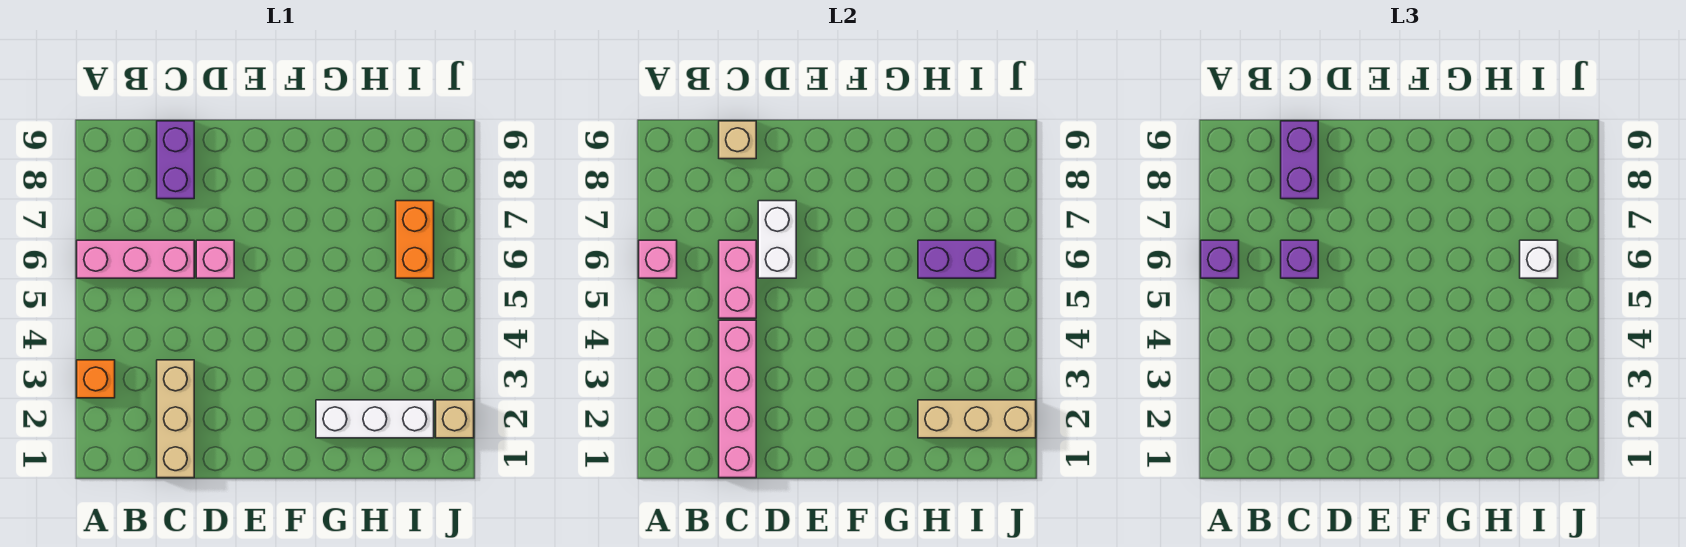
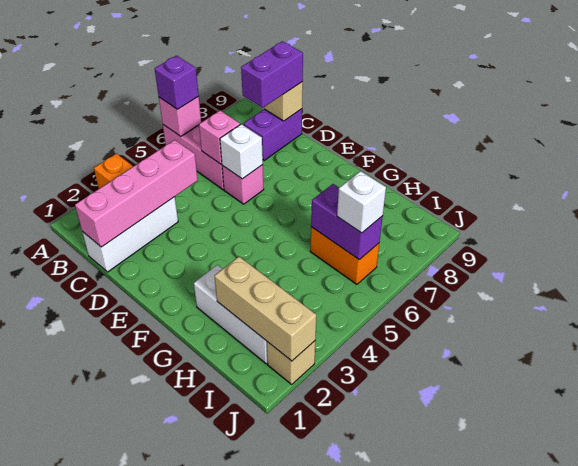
tan 1x3 brick [157,360,194,478] -> white 1x3 brick [82,197,178,272]
pink 1x2 brick [719,240,756,318] -> pink 1x1 brick [199,111,240,164]
purple 1x1 brick [1281,240,1318,278] -> none
white 1x2 brick [758,201,796,278] -> white 1x1 brick [220,124,263,179]
orange 1x2 brick [396,201,434,278] -> orange 1x2 brick turned to [310,227,379,284]

